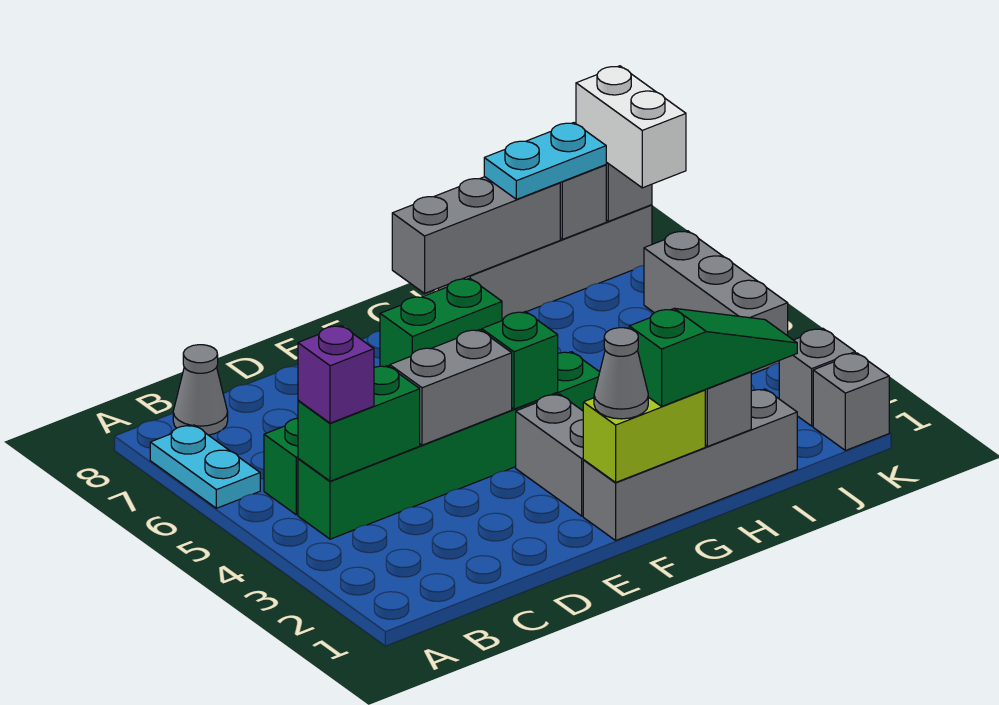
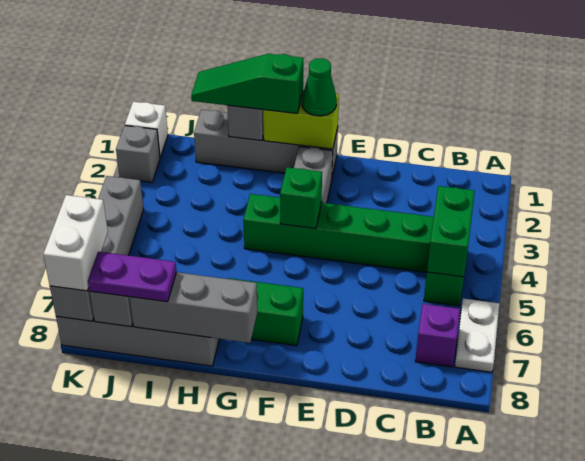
cyan 1x2 plate [150,425,260,508] -> white 1x2 plate [455,299,499,372]
green 1x2 brick [298,366,420,481] -> green 1x2 brick turned to [427,186,475,277]
purple 1x1 brick [298,326,374,423] -> purple 1x1 brick moved to [415,304,460,367]
grey 1x1 cone [173,345,228,435] -> none
grey 1x2 brick [390,330,512,445] -> none
grey 1x1 cone [594,328,648,419] -> green 1x1 cone [302,58,337,116]
cyan 1x2 plate [484,123,606,199] -> purple 1x2 plate [88,252,177,302]
grey 1x1 brick [813,353,889,451] -> white 1x1 brick [125,102,168,157]

